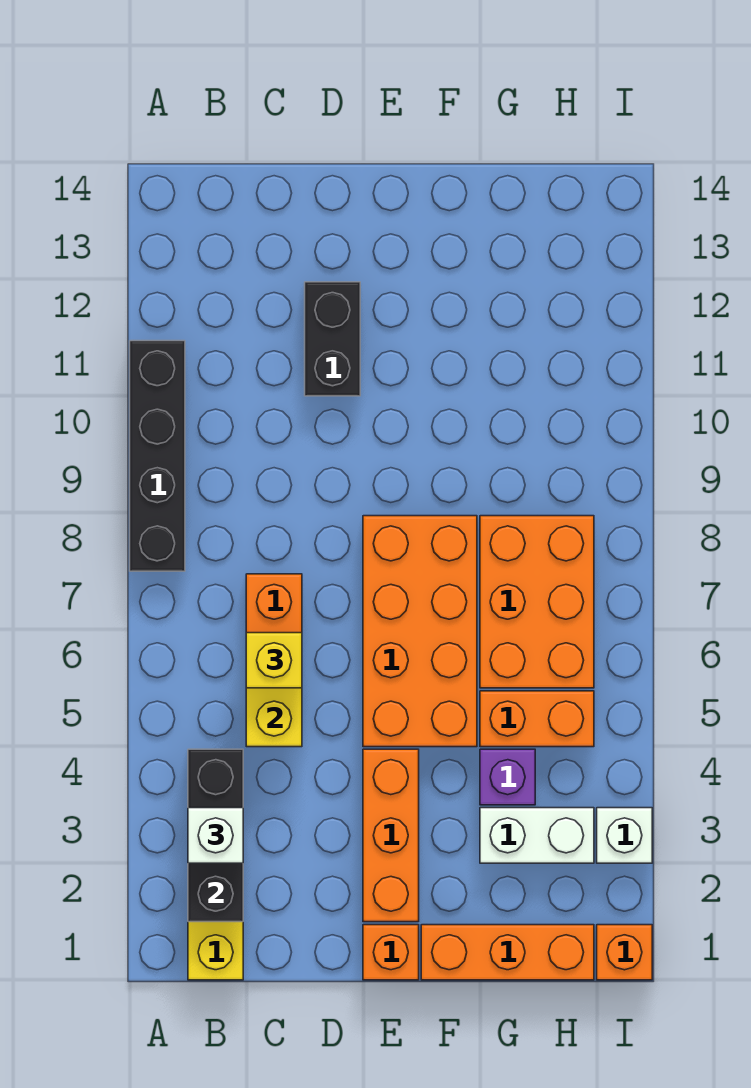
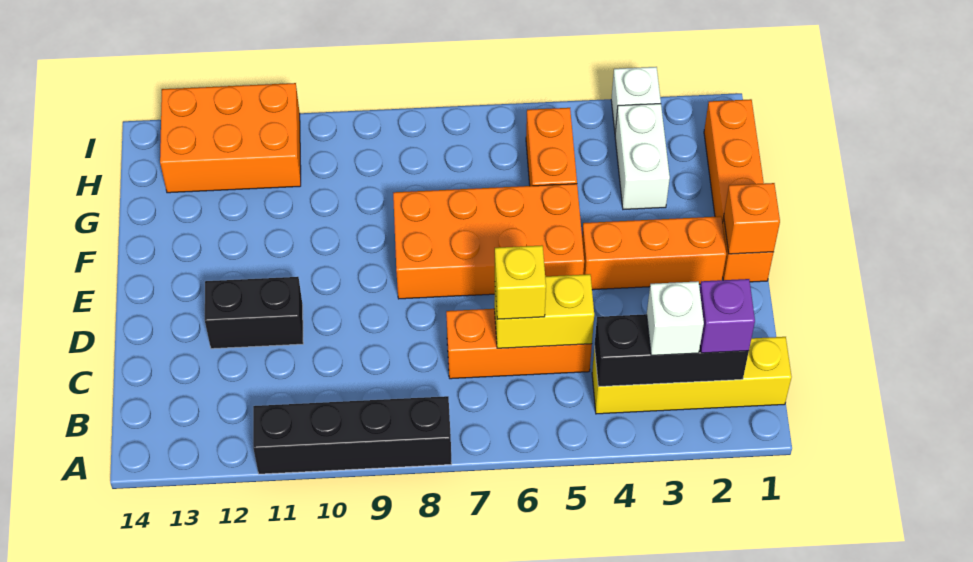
purple 1x1 brick [480,749,535,805] -> purple 1x1 brick moved to [700,279,755,353]
orange 2x3 brick [480,516,594,688] -> orange 2x3 brick moved to [160,83,301,193]
orange 1x1 brick [597,925,652,980] -> orange 1x1 brick moved to [724,183,780,254]

